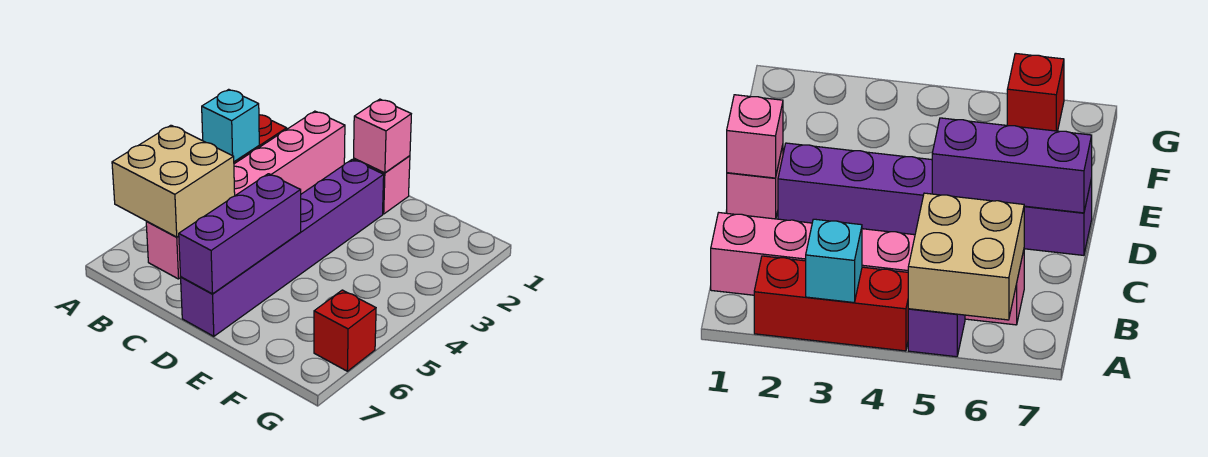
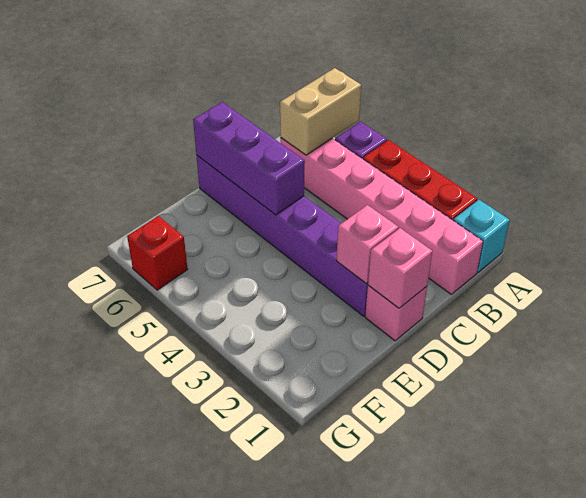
cyan 1x1 brick [202,89,259,161] -> cyan 1x1 brick moved to [453,200,510,272]
tan 2x2 brick [112,125,235,237] -> tan 1x2 brick [280,68,361,155]
none -> pink 1x1 brick [337,205,398,284]

